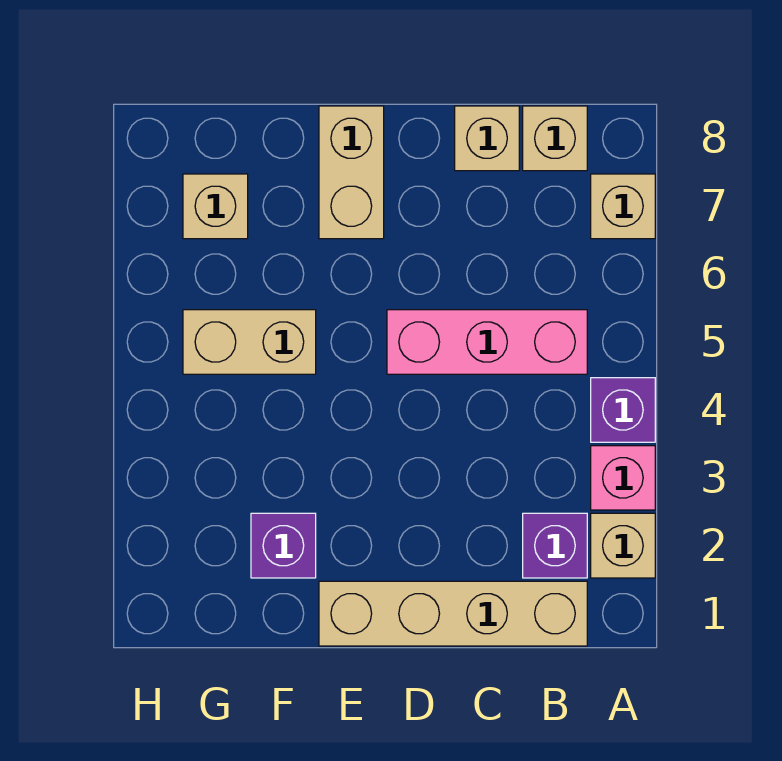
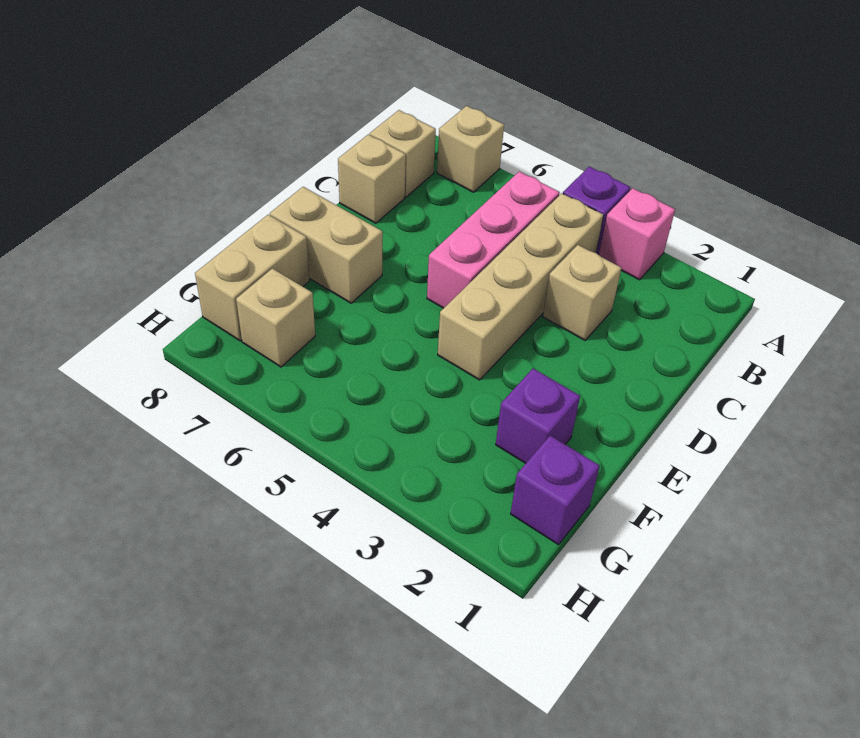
tan 1x1 brick [591,513,655,578] -> tan 1x1 brick moved to [543,245,621,340]
tan 1x4 brick [319,581,587,646] -> tan 1x4 brick moved to [438,193,604,380]
purple 1x1 brick [523,513,587,578] -> purple 1x1 brick moved to [511,436,600,545]
tan 1x2 brick [183,310,316,374] -> tan 1x2 brick moved to [195,215,310,341]

